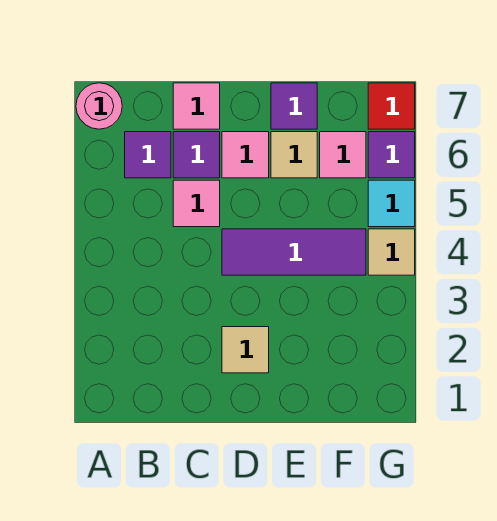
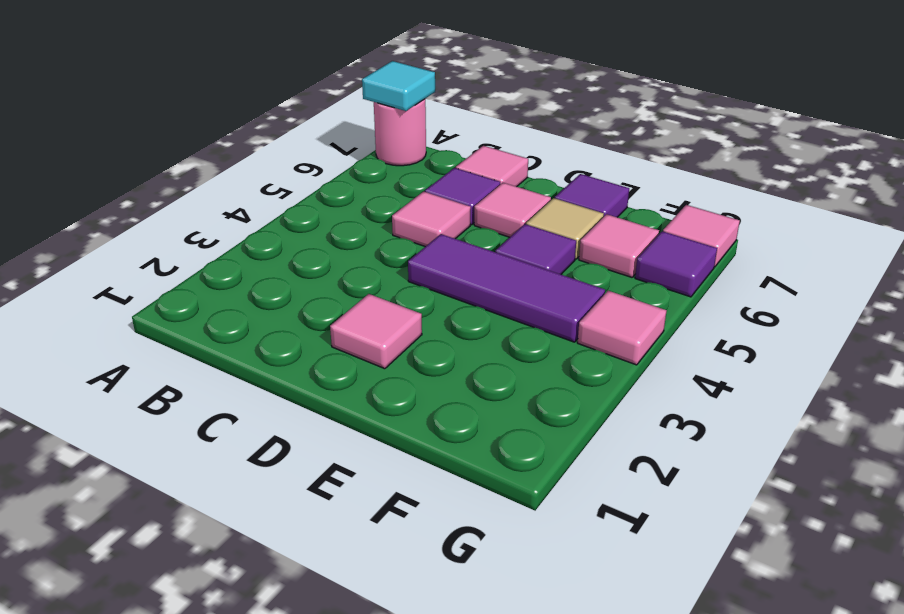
purple 1x1 tile [125,132,171,178] -> purple 1x1 tile moved to [495,224,576,274]
tan 1x1 tile [222,327,269,373] -> pink 1x1 tile [330,294,422,369]
tan 1x1 tile [368,229,415,275] -> pink 1x1 tile [578,291,667,365]
cyan 1x1 tile [368,180,415,227] -> cyan 1x1 tile moved to [362,61,435,111]
red 1x1 tile [368,83,415,129] -> pink 1x1 tile [663,205,740,267]

